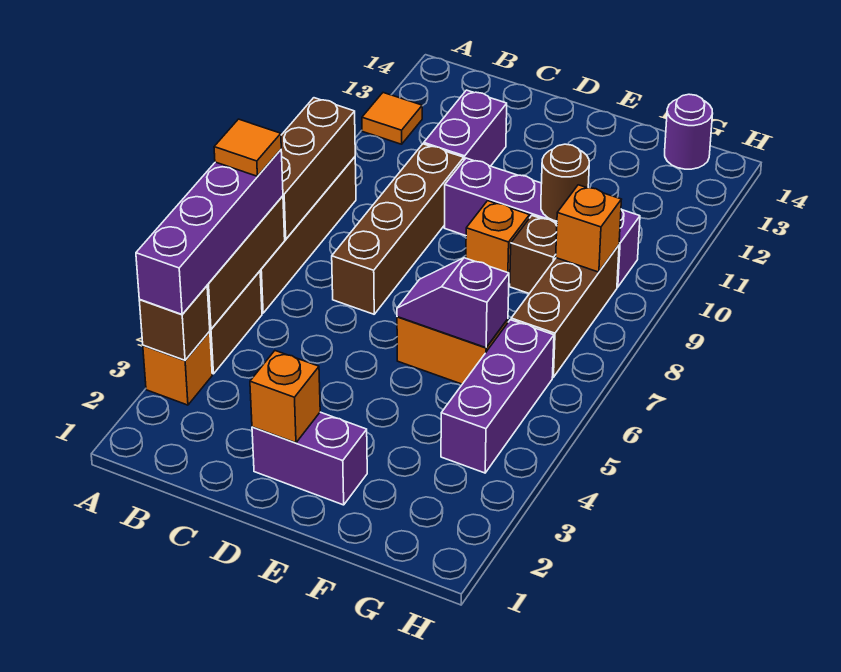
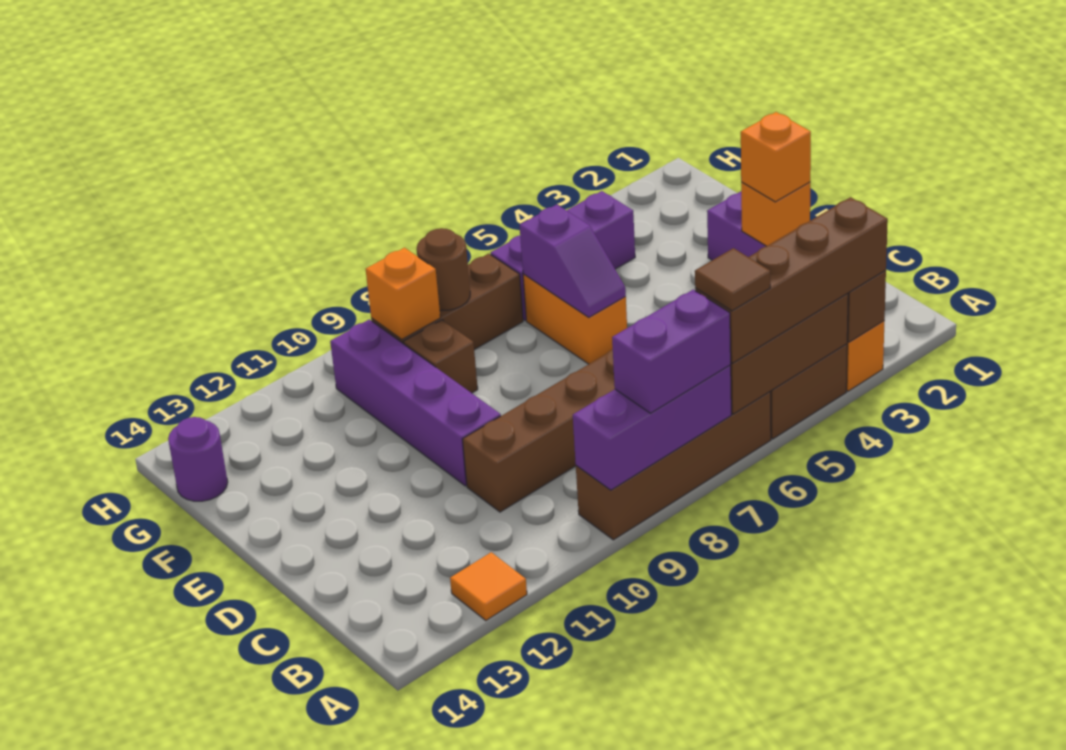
purple 1x4 brick [136,150,283,314] -> brown 1x4 brick [695,197,888,363]
orange 1x1 tile [214,119,281,176] -> brown 1x1 tile [695,248,770,311]
brown 1x3 brick [281,98,355,239] -> purple 1x3 brick [573,365,731,490]
purple 1x2 brick [424,90,507,166] -> purple 1x2 brick moved to [612,290,731,413]
orange 1x1 brick [466,201,529,284] -> orange 1x1 brick moved to [741,112,811,202]
brown 1x1 round brick [541,144,589,221] -> brown 1x1 round brick moved to [417,228,470,310]

